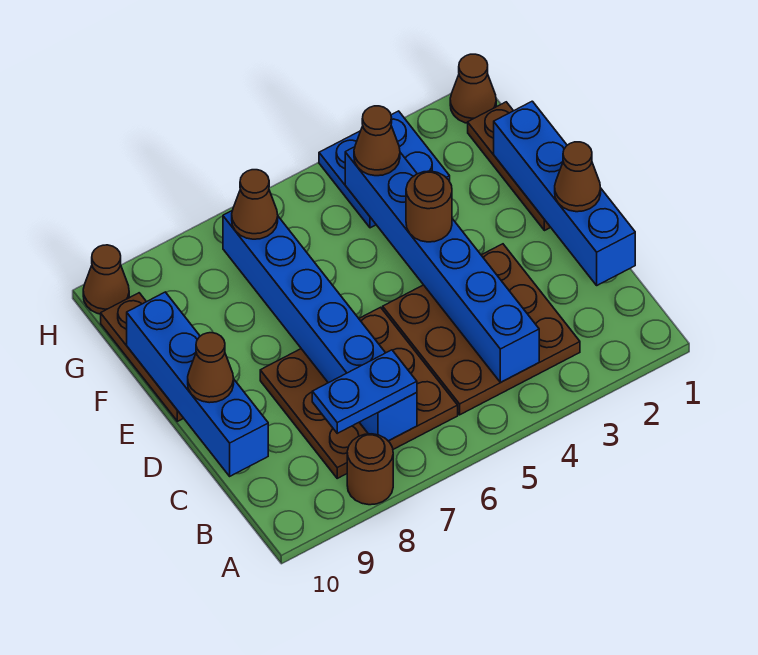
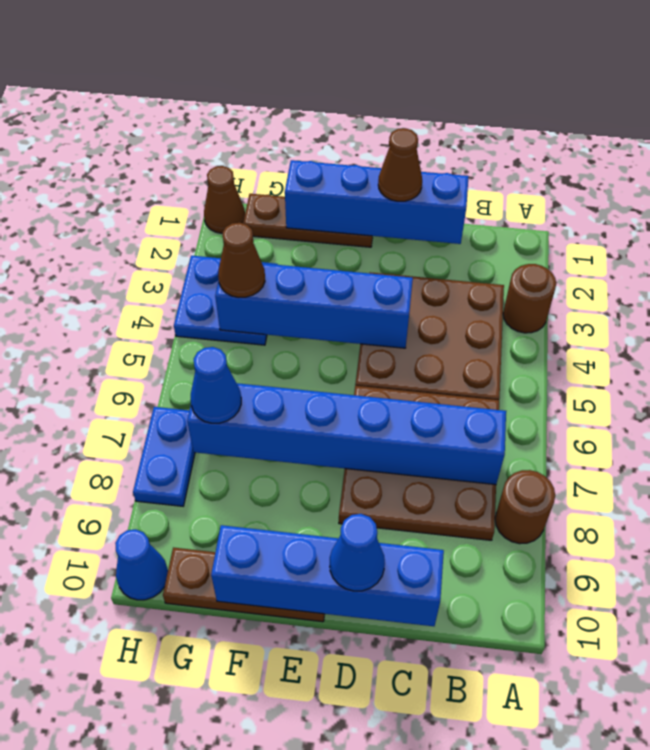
blue 1x6 brick [345,147,539,382] -> blue 1x4 brick [215,263,413,348]
blue 1x2 plate [312,350,417,433] -> blue 1x2 plate moved to [133,407,195,506]
brown 1x1 cone [188,333,234,403] -> blue 1x1 cone [330,514,385,591]
brown 1x1 round brick [406,171,452,242] -> brown 1x1 round brick moved to [503,264,556,333]
brown 1x1 cone [232,170,278,239] -> blue 1x1 cone [191,347,241,423]
brown 1x1 cone [83,245,129,314] -> blue 1x1 cone [115,529,168,600]

